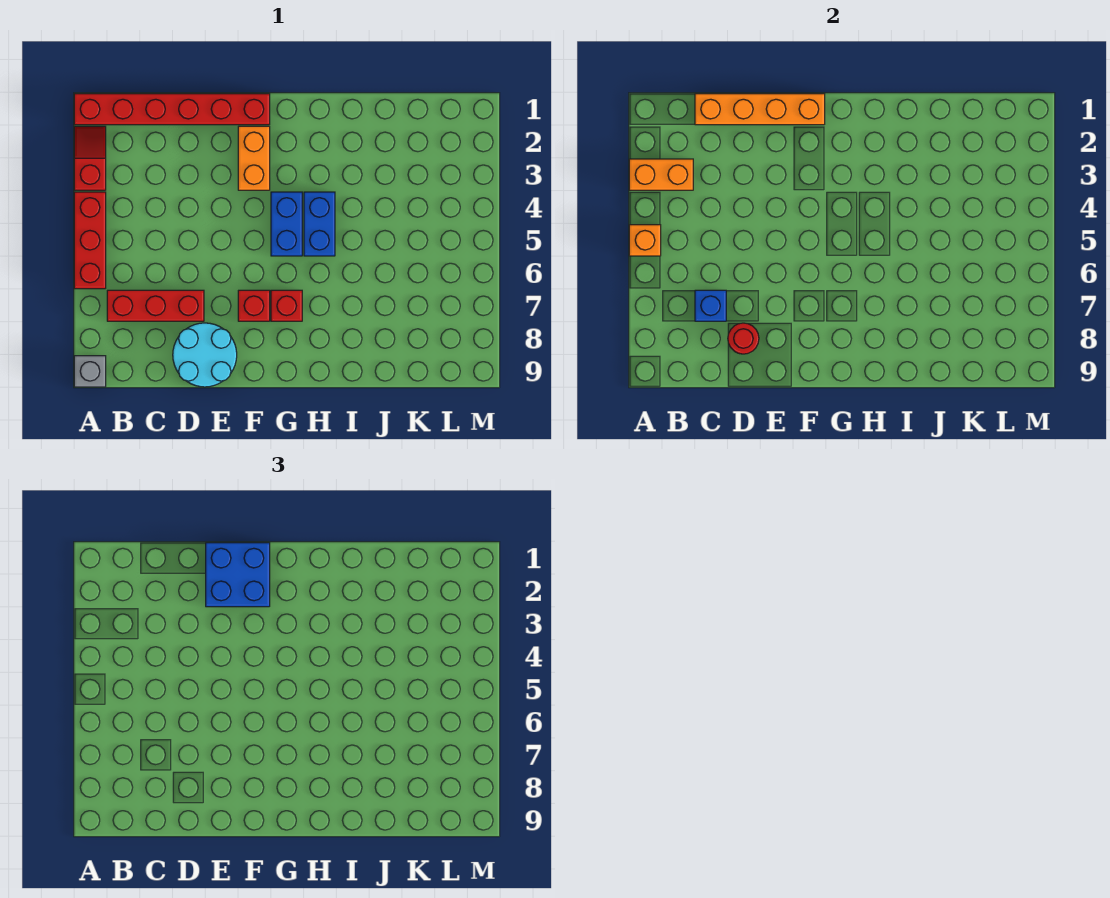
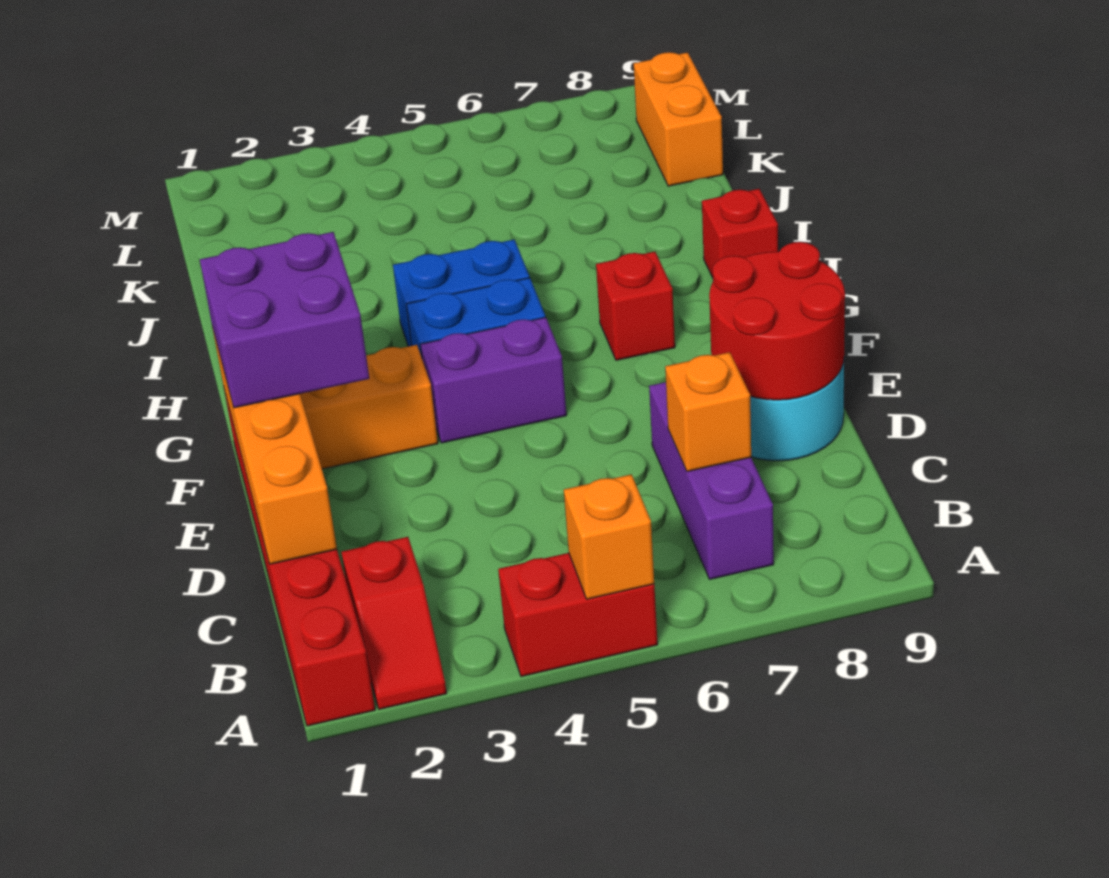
red 1x2 slope [74,126,106,190] -> red 1x2 slope turned to [341,537,447,709]
orange 1x2 brick [629,159,693,190] -> orange 1x2 brick moved to [634,52,723,186]
red 1x3 brick [74,192,106,289] -> red 1x2 brick [498,553,658,677]
grey 1x1 brick [74,356,106,387] -> none
red 1x3 brick [107,290,204,321] -> purple 1x3 brick [649,382,774,579]
blue 1x1 brick [695,290,726,321] -> orange 1x1 brick [665,352,751,472]
red 1x1 round brick [728,323,759,354] -> red 2x2 round brick [709,242,845,400]
blue 2x2 brick [206,543,270,607] -> purple 2x2 brick [200,232,369,408]
none -> purple 1x2 brick [420,317,567,443]
red 1x1 brick [238,290,270,321] -> red 1x1 brick moved to [702,189,778,278]

